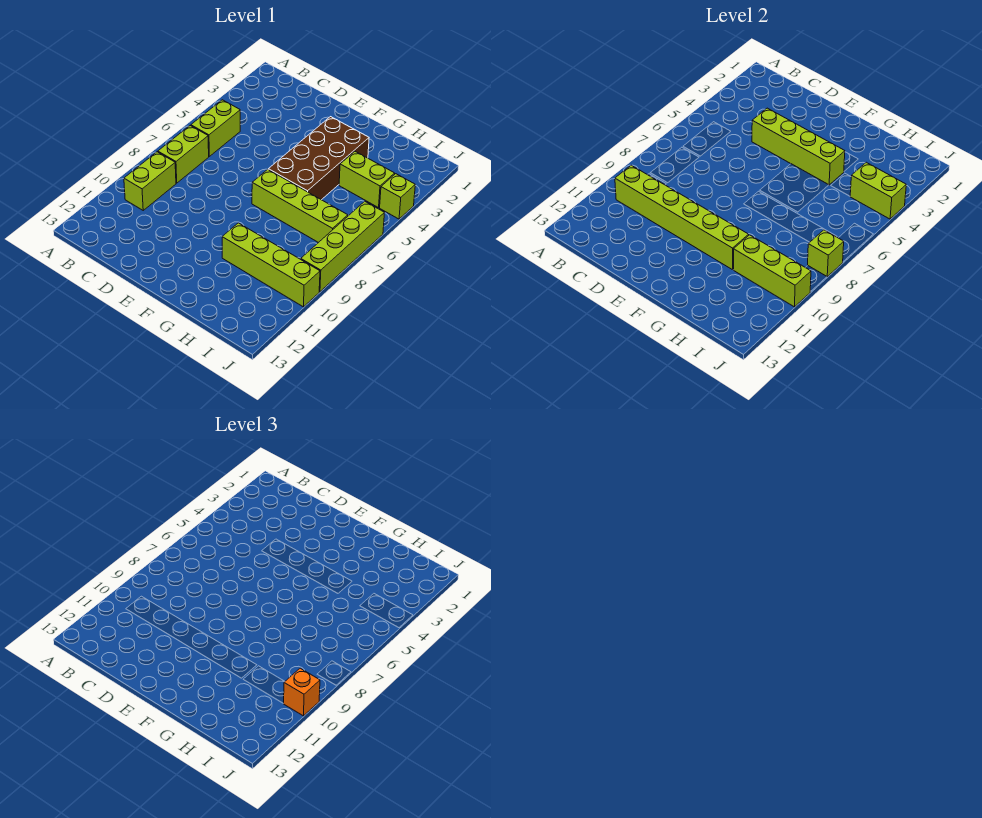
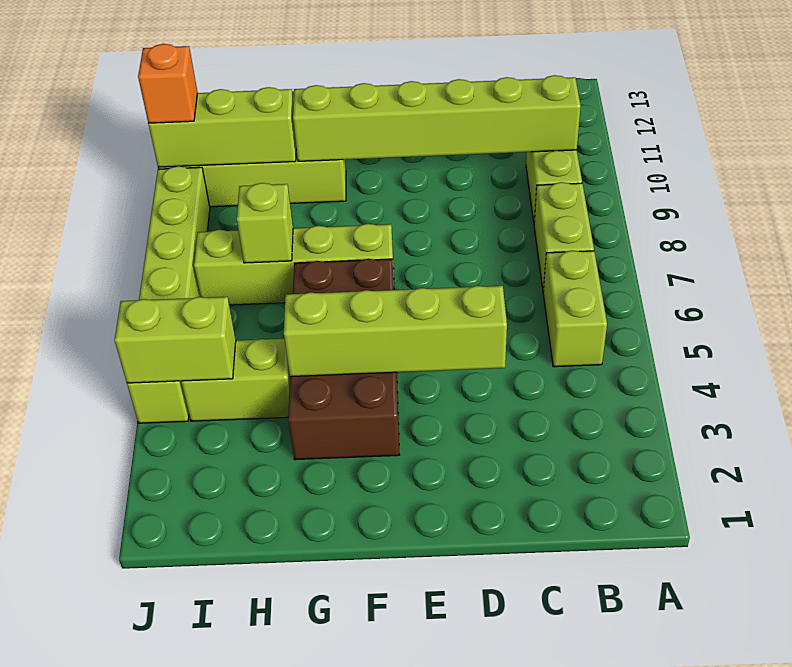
lime 1x1 brick [808,230,844,277] -> lime 1x1 brick moved to [237,183,293,263]

